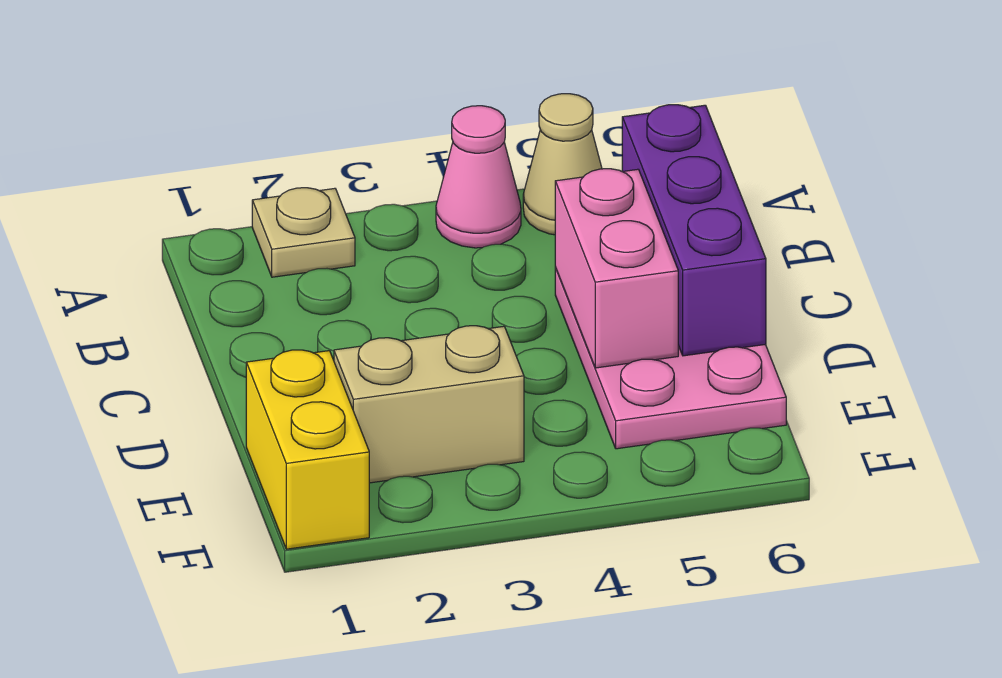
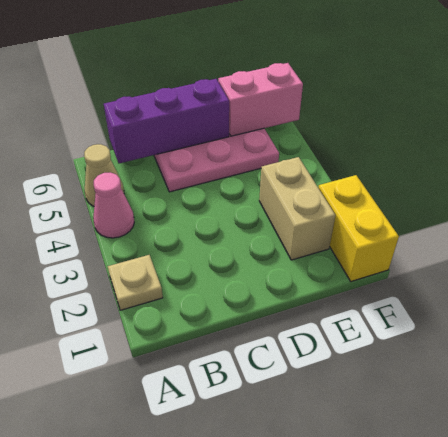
pink 1x2 brick [555,169,678,368] -> pink 1x2 brick moved to [218,63,303,136]
yellow 1x2 brick [246,350,369,549] -> yellow 1x2 brick turned to [318,175,399,281]

